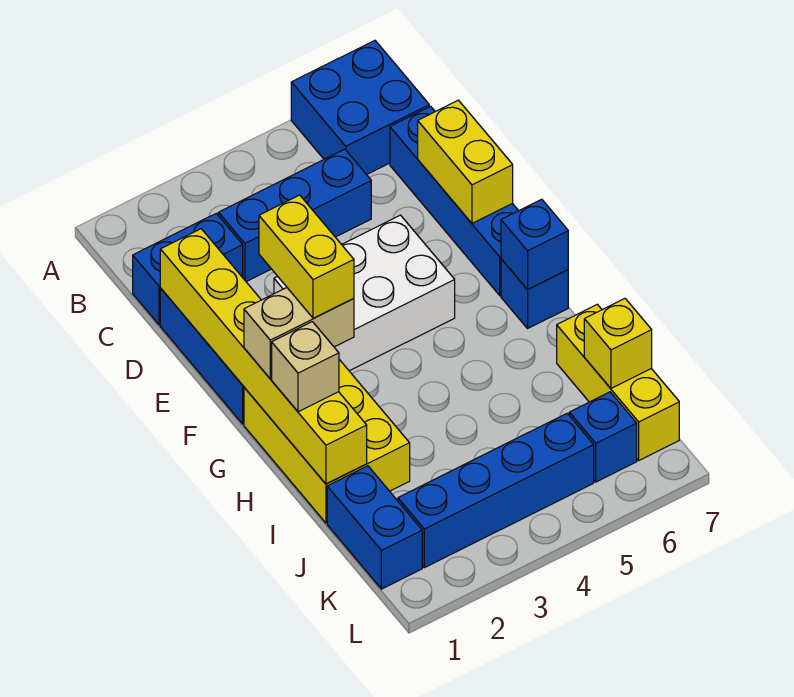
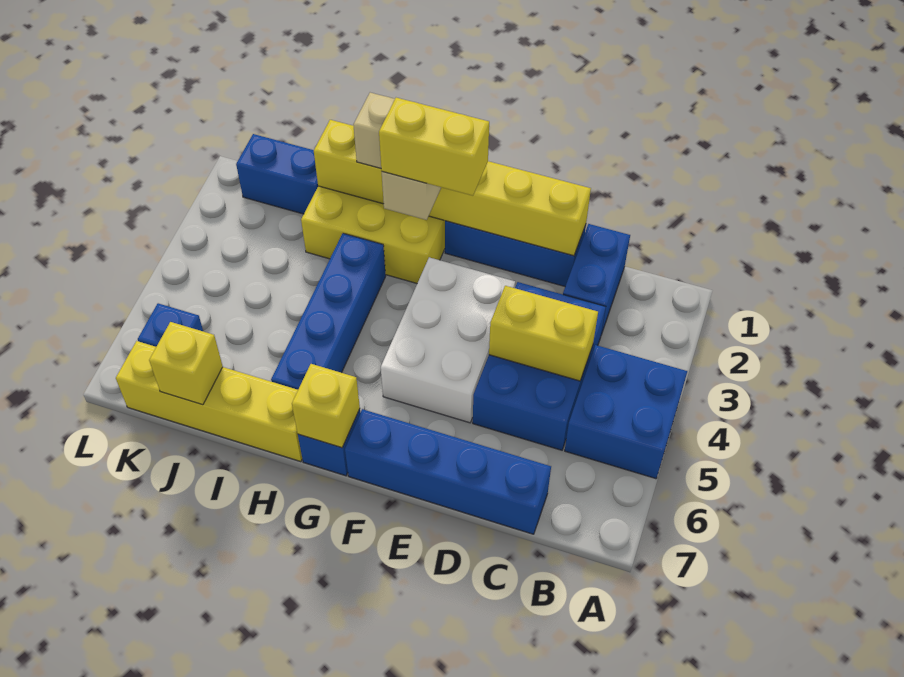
blue 2x2 brick [291,41,429,175] -> blue 2x2 brick moved to [565,345,687,479]
blue 1x3 brick [218,149,371,282] -> blue 2x3 brick [473,282,606,450]
yellow 1x2 brick [418,100,513,223] -> yellow 1x2 brick moved to [489,286,598,381]
blue 1x1 brick [501,199,568,290] -> yellow 1x1 brick [292,364,360,448]
yellow 1x3 brick [557,304,679,460] -> yellow 1x4 brick [116,341,302,462]
blue 1x4 brick [398,413,594,568] -> blue 1x4 brick moved to [271,233,386,390]

